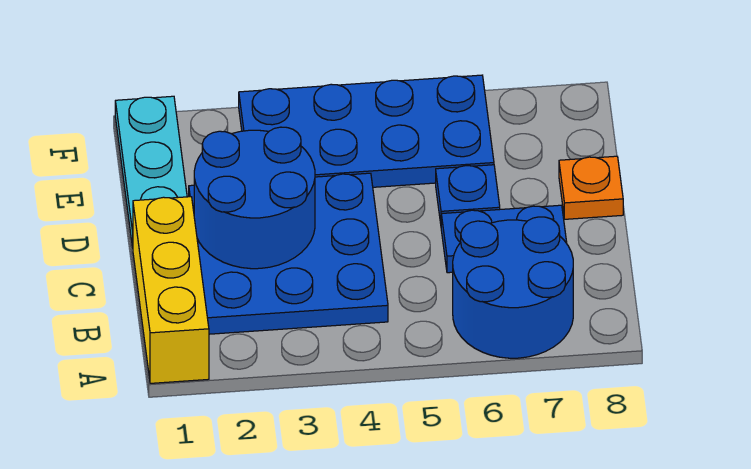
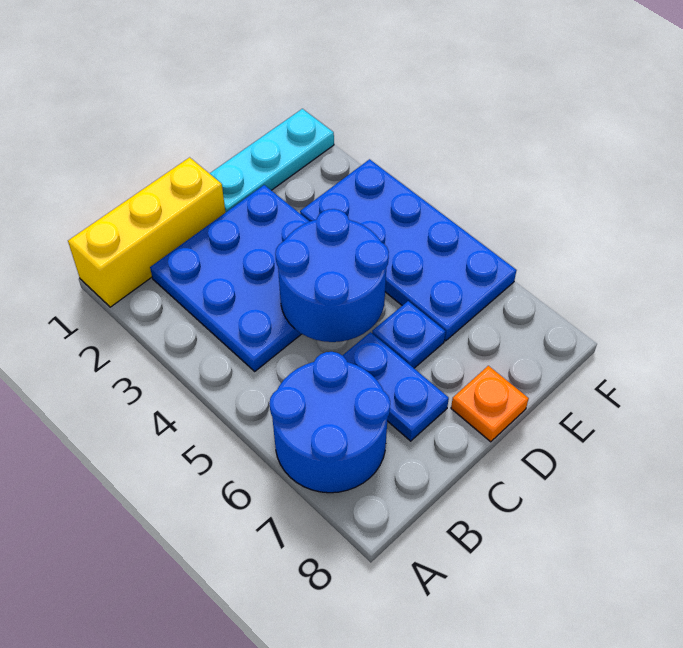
blue 2x2 round brick [194,127,315,269] -> blue 2x2 round brick moved to [275,209,389,342]

